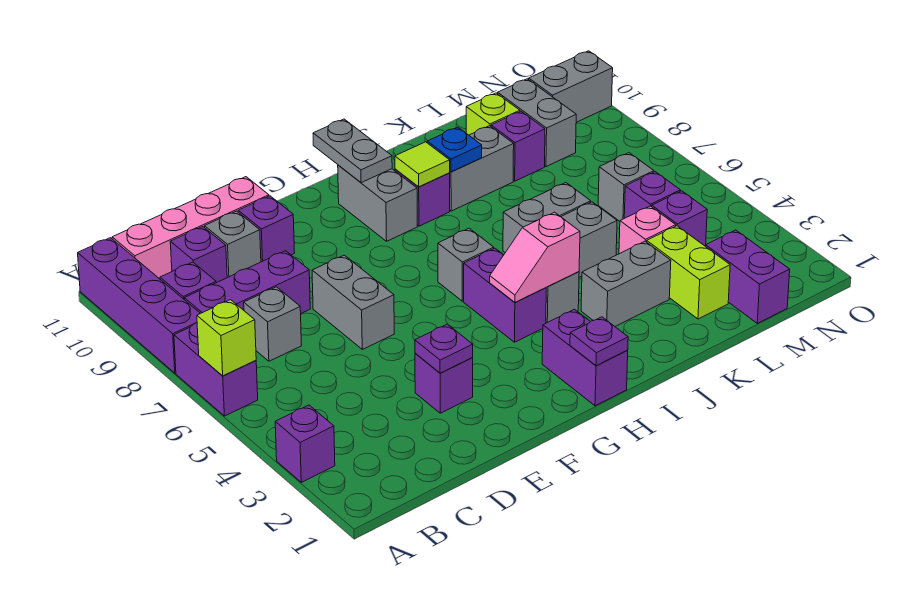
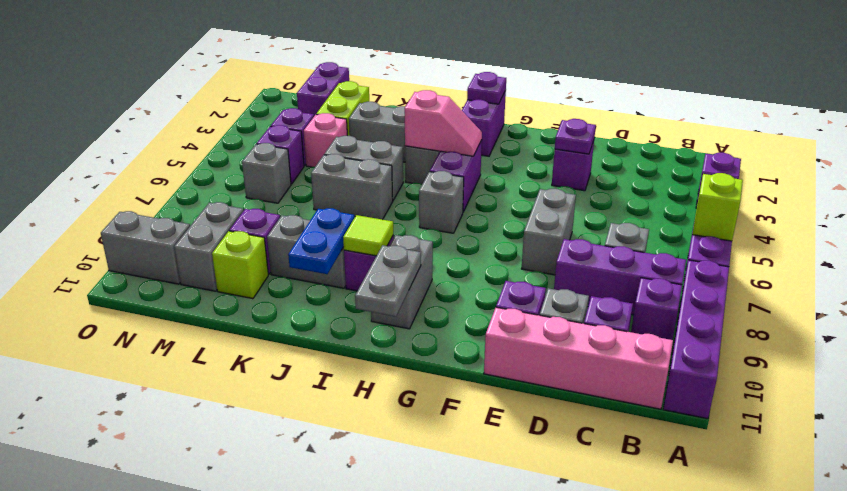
blue 1x1 plate [427,127,482,172] -> blue 1x2 plate [288,208,355,274]

